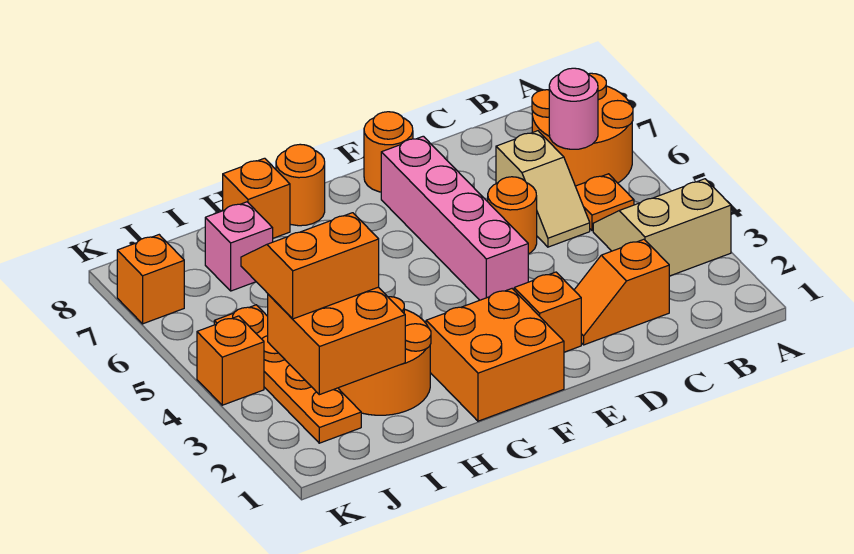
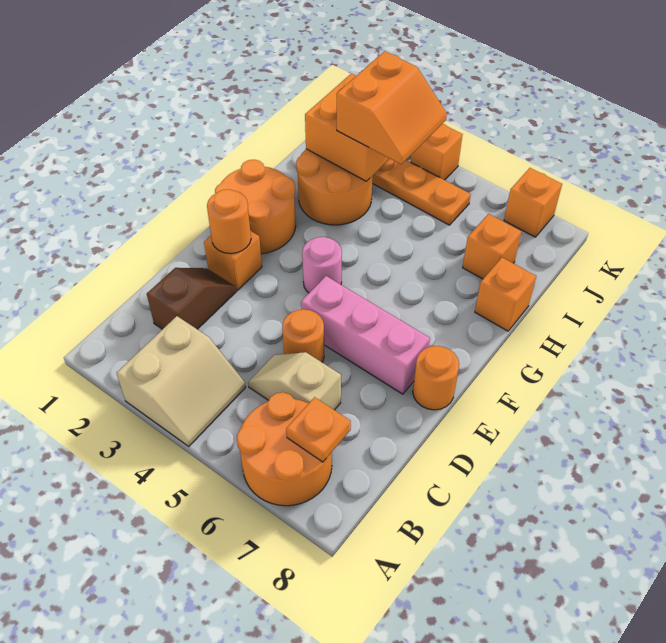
orange 1x1 plate [575,174,634,231] -> orange 1x1 plate moved to [286,397,351,462]
pink 1x1 round brick [549,68,598,149] -> pink 1x1 round brick moved to [302,237,342,293]
orange 1x2 slope [574,239,669,345] -> brown 1x2 slope [147,268,236,329]
pink 1x4 brick [381,136,528,300] -> pink 1x3 brick [301,276,430,394]
orange 2x2 brick [426,289,564,421] -> orange 2x2 round brick [215,160,296,254]
orange 1x1 round brick [276,144,325,226] -> orange 1x1 round brick moved to [207,189,251,254]
pink 1x1 brick [205,202,273,291] -> orange 1x1 brick [463,214,522,279]

